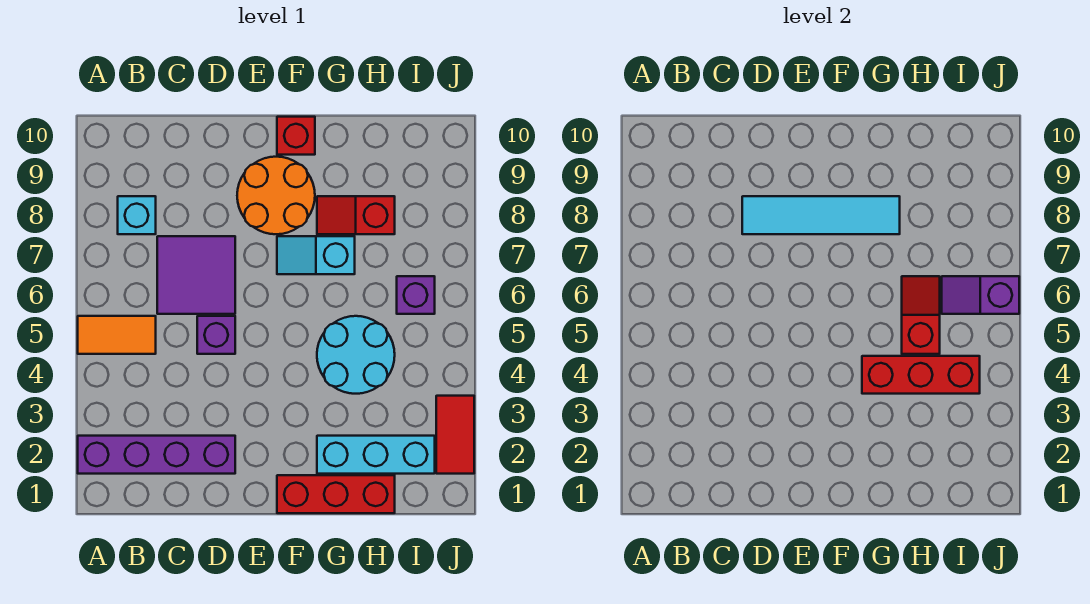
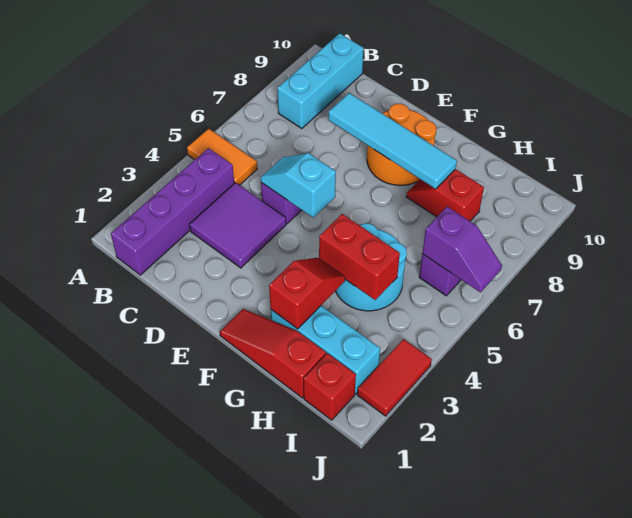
purple 1x4 brick [78,436,235,474] -> purple 1x4 brick turned to [111,148,234,275]
cyan 1x1 brick [118,196,156,234] -> cyan 1x3 brick [277,33,364,129]
purple 2x2 tile [157,236,235,314] -> purple 2x2 tile moved to [190,183,286,268]
red 1x3 brick [277,475,395,513] -> red 1x3 slope [220,309,326,398]
cyan 1x2 slope [277,236,355,274] -> cyan 1x2 slope moved to [261,153,336,218]
red 1x1 brick [277,117,315,155] -> red 1x1 brick moved to [304,353,356,420]
red 1x3 brick [862,356,980,394] -> red 1x2 brick [319,214,400,300]
red 1x2 slope [902,276,940,354] -> red 1x2 slope moved to [269,258,345,329]
purple 1x2 slope [942,276,1019,314] -> purple 1x2 slope turned to [422,207,502,292]

